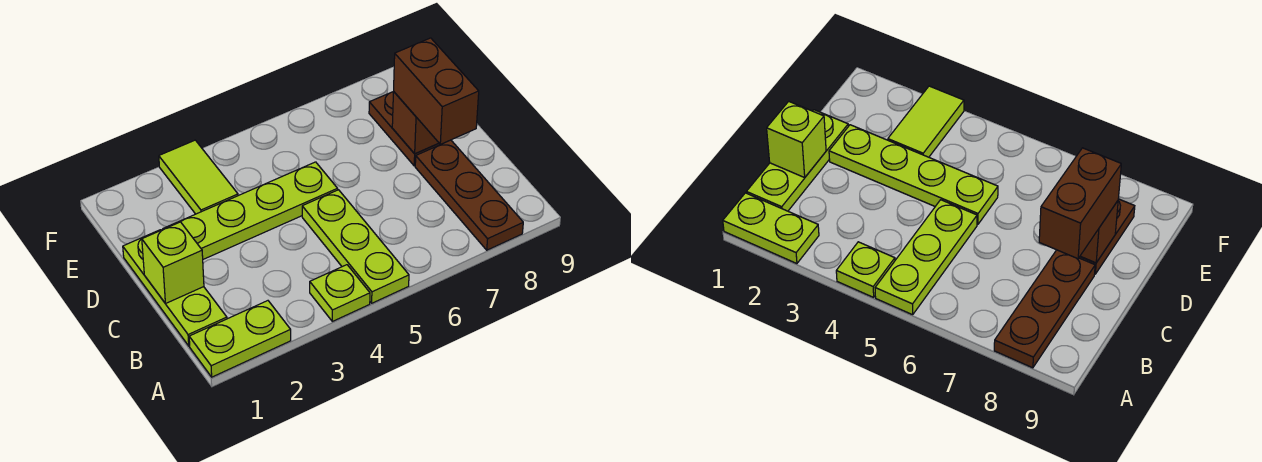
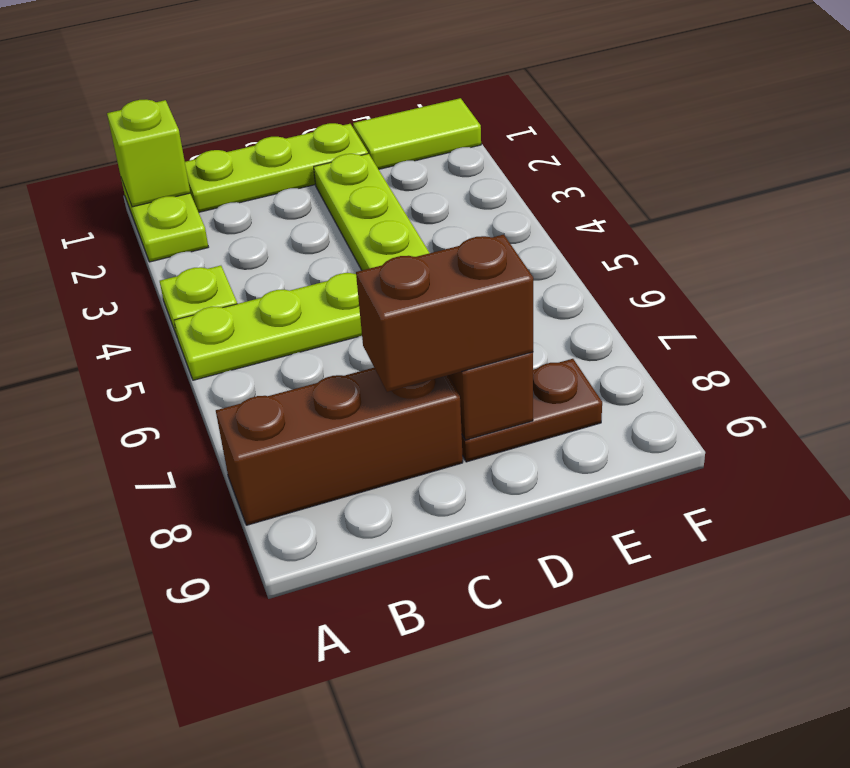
brown 1x3 plate [415,140,523,250] -> brown 1x3 brick [216,368,463,525]
lime 1x1 brick [142,222,204,304] -> lime 1x1 brick moved to [107,100,190,207]
lime 1x2 tile [159,140,238,214] -> lime 1x2 tile moved to [353,98,481,169]

